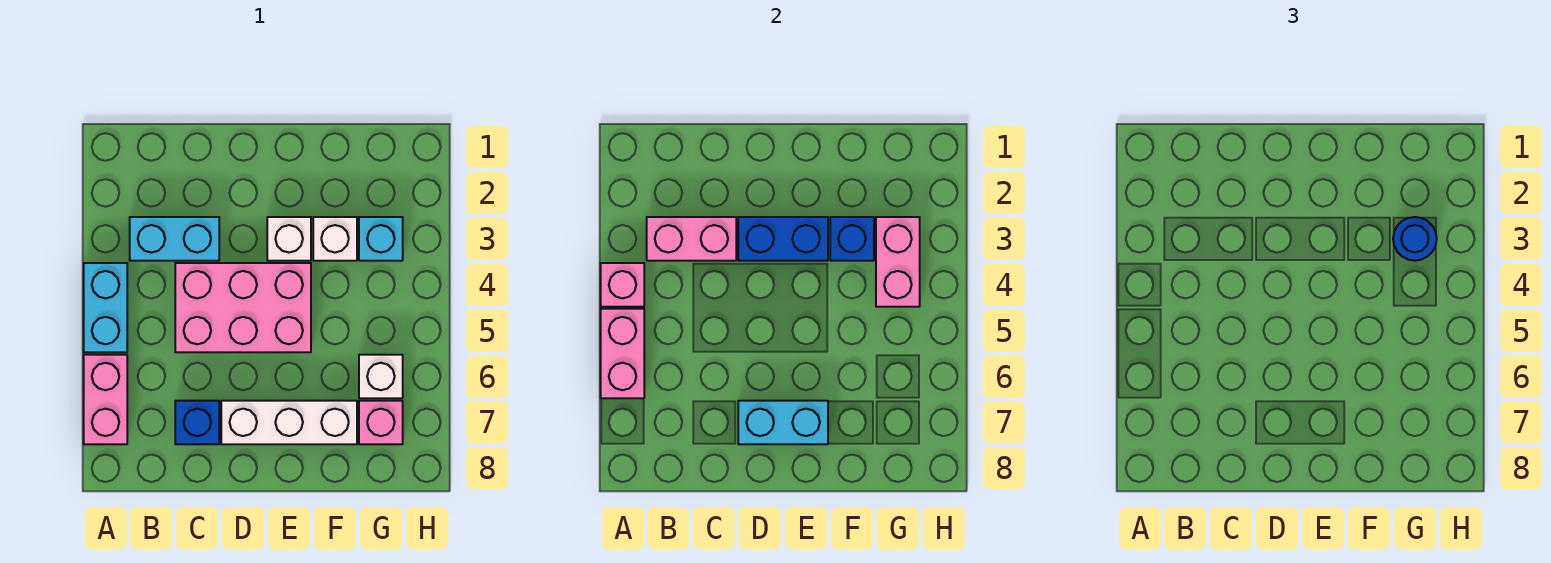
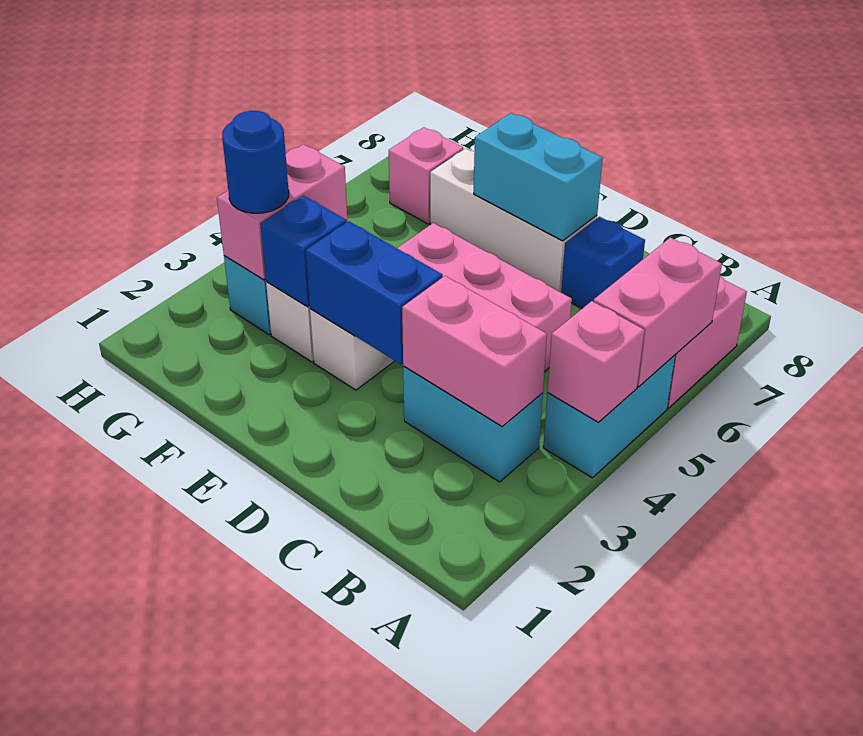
white 1x1 brick [359,355,403,398] -> none

